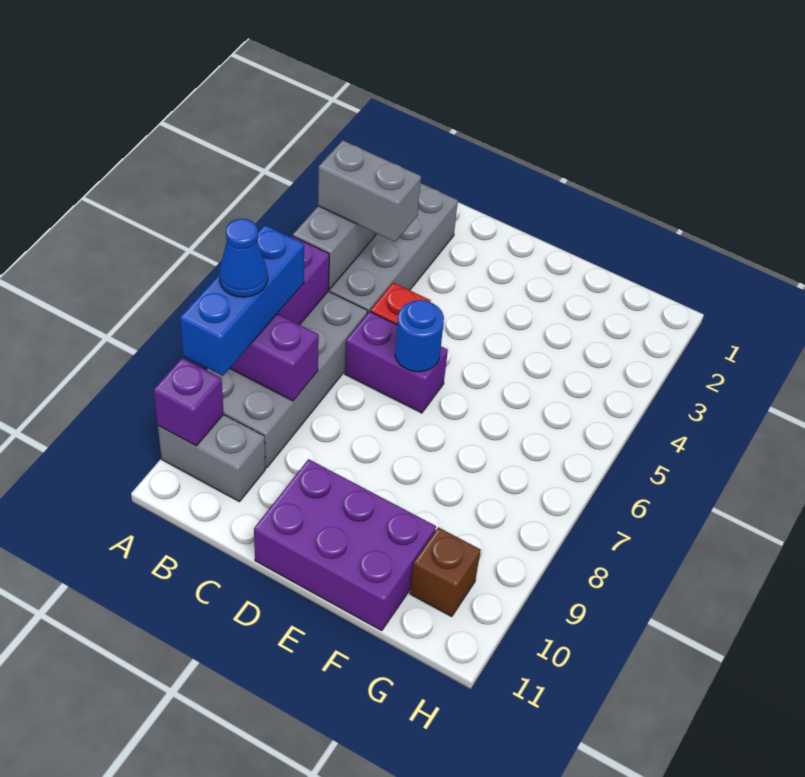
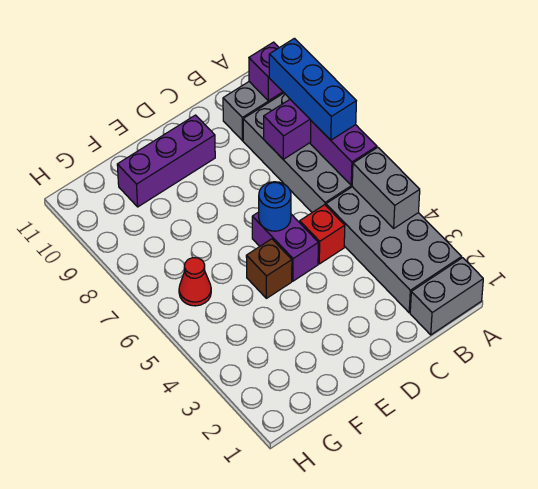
grey 1x2 brick [318,140,421,242] -> grey 1x2 brick moved to [410,258,483,335]
blue 1x1 cone [219,219,268,297] -> none
purple 1x2 brick [345,311,448,413] -> purple 1x2 brick turned to [252,212,318,281]
purple 2x3 brick [254,459,436,631] -> purple 1x3 brick [117,115,215,207]
none -> red 1x1 cone [179,258,211,306]
brown 1x1 brick [410,527,481,617] -> brown 1x1 brick moved to [246,239,292,298]

